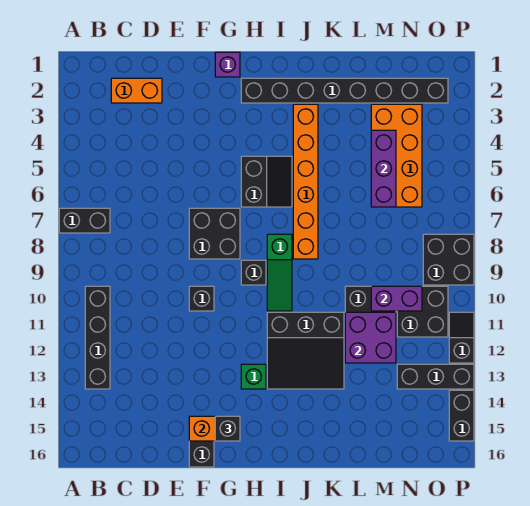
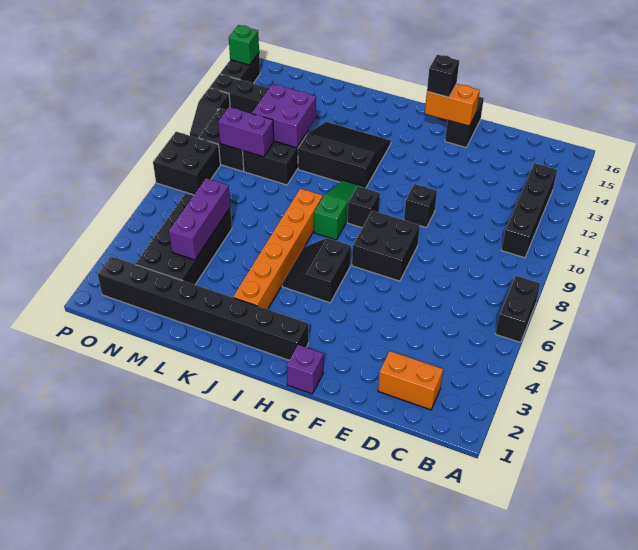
black 1x2 brick [59,208,110,233] -> black 1x2 brick turned to [496,276,541,343]
green 1x1 brick [241,364,266,389] -> green 1x1 brick moved to [229,25,259,65]
orange 2x4 brick [371,104,422,207] -> black 2x4 brick [135,193,232,285]

